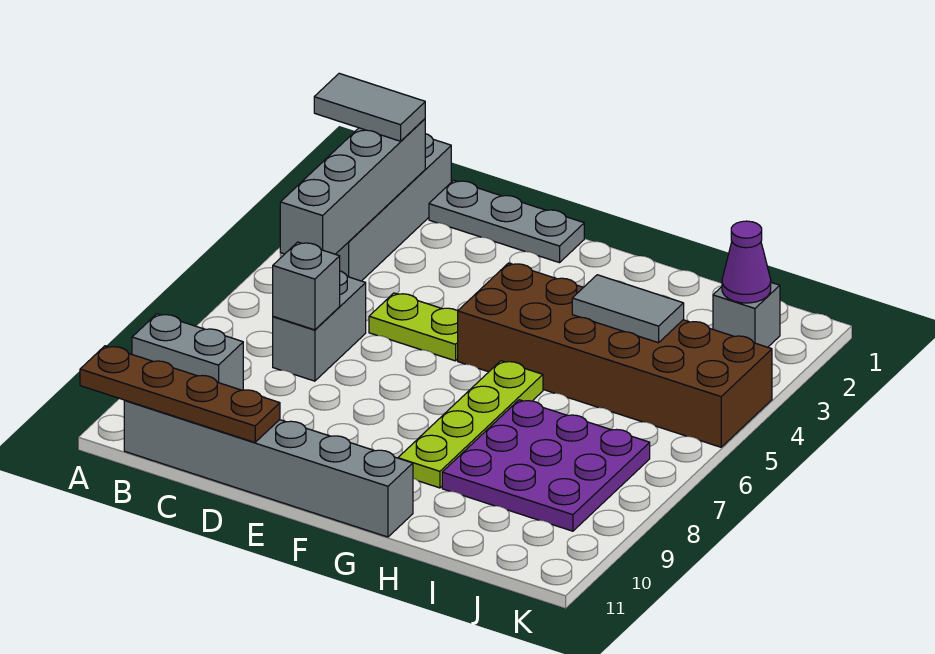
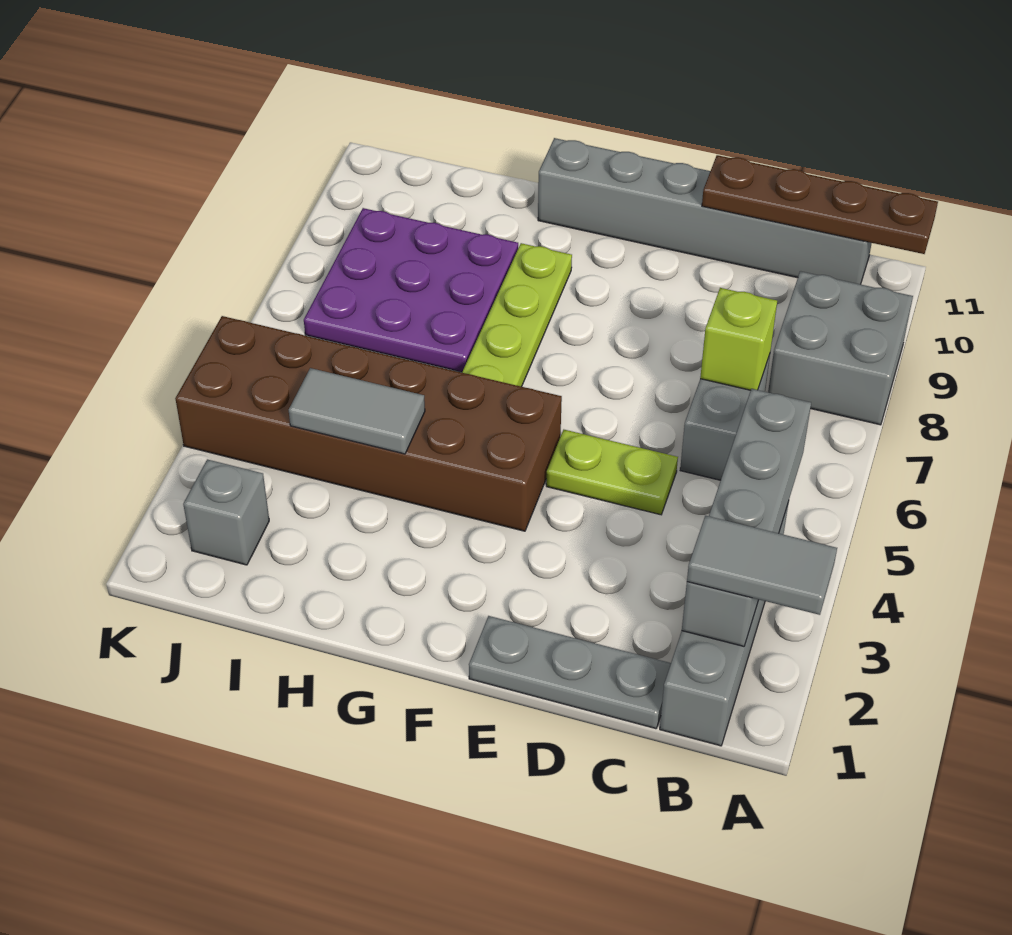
grey 1x2 brick [132,314,243,390] -> grey 2x2 brick [768,271,913,425]
grey 1x1 brick [273,242,340,330] -> lime 1x1 brick [700,288,777,390]
purple 1x1 cone [722,221,771,303] -> none

